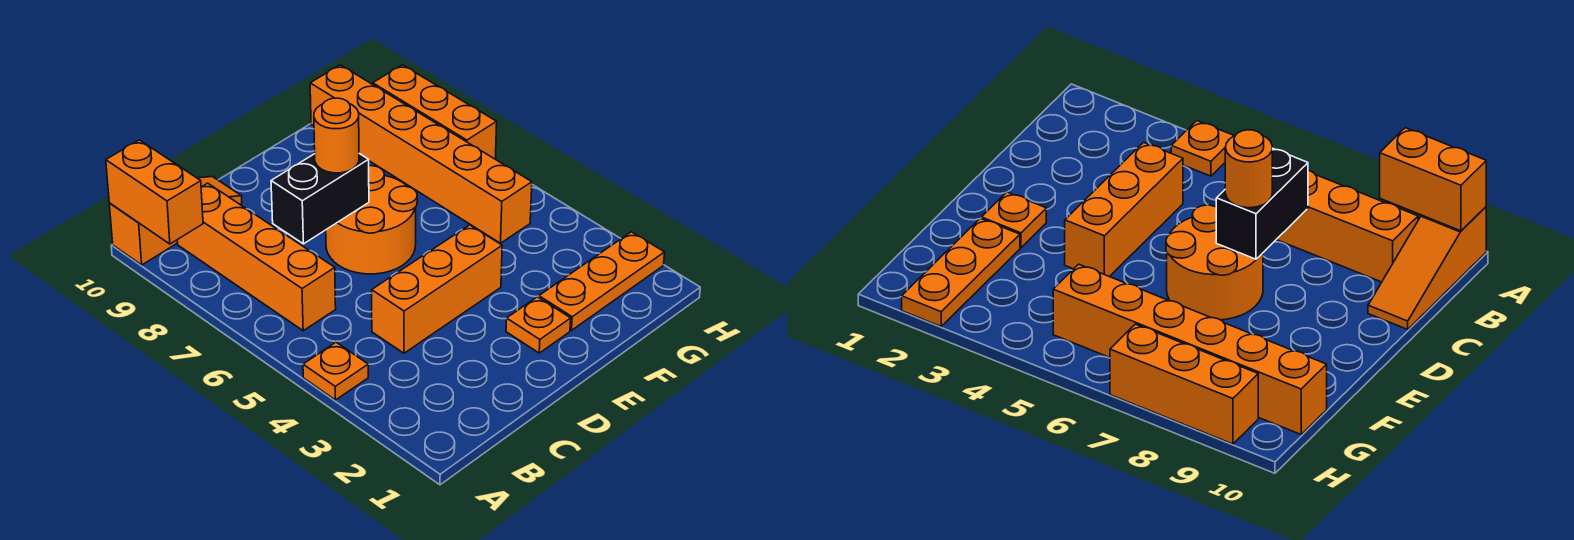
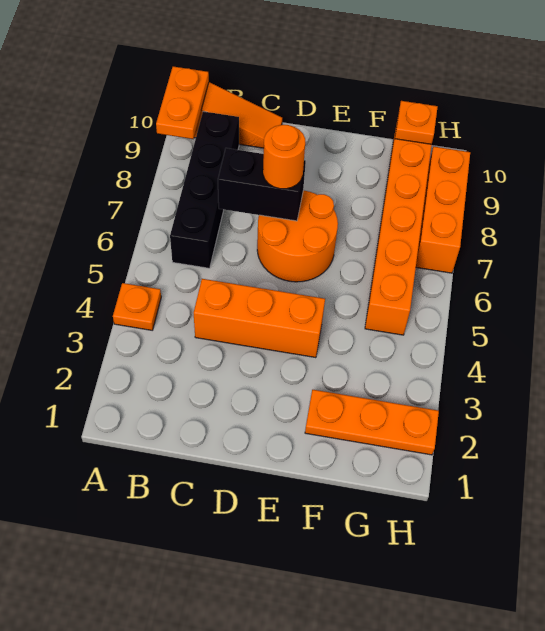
orange 1x2 brick [106,140,203,244] -> orange 1x2 plate [156,66,209,139]
orange 1x4 brick [177,183,336,331] -> black 1x4 brick [170,111,239,268]
orange 1x1 plate [506,297,571,353] -> orange 1x1 plate moved to [395,101,438,144]

